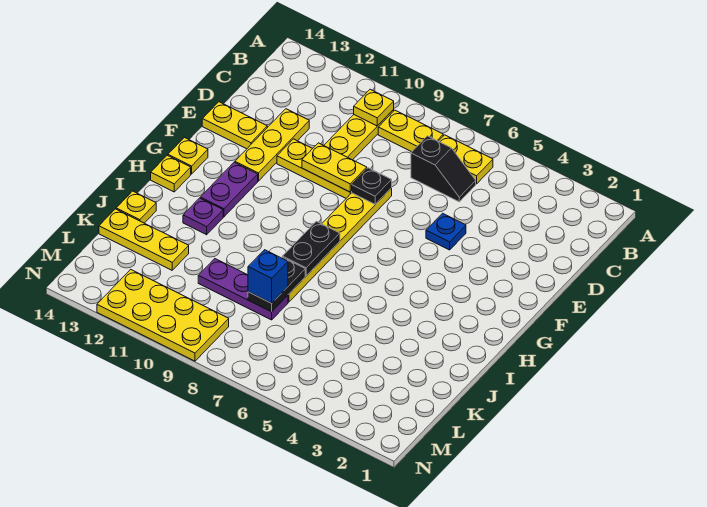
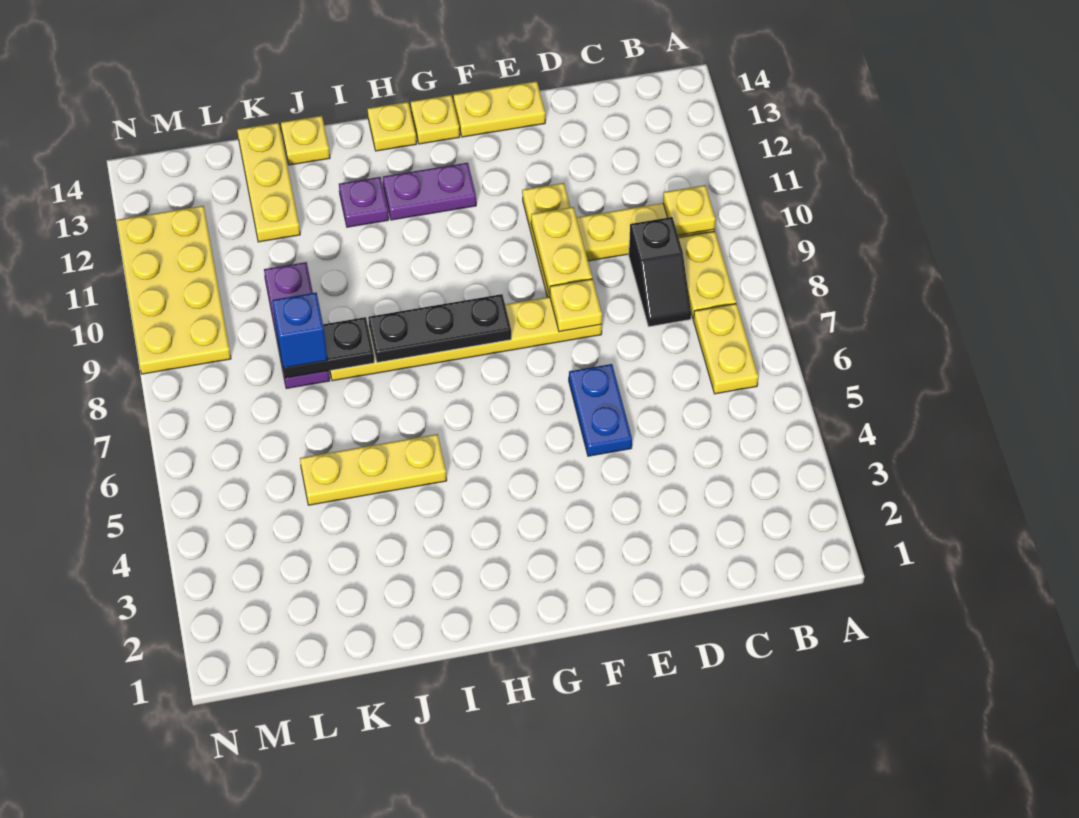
black 1x2 slope [411,136,476,202] -> black 1x2 slope moved to [629,217,691,327]
yellow 1x3 plate [235,109,309,181] -> yellow 1x3 plate moved to [300,434,447,505]
blue 1x1 plate [426,213,466,250] -> blue 1x2 plate [569,364,632,456]
black 1x1 plate [352,168,392,204] -> yellow 1x1 plate [550,279,602,332]
yellow 1x2 plate [202,102,267,149] -> yellow 1x2 plate turned to [454,81,545,137]
black 1x2 plate [283,221,340,276] -> black 1x3 plate [368,294,511,363]

